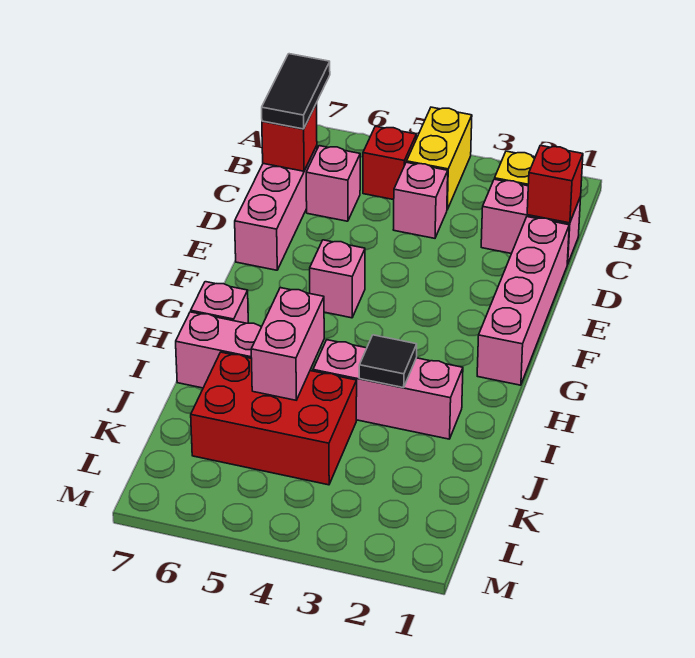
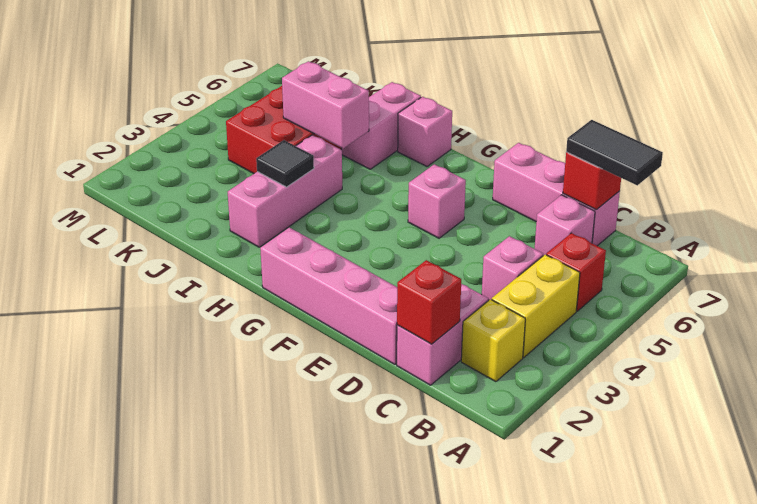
yellow 1x2 brick [407,107,472,210] -> yellow 1x2 brick turned to [492,255,580,357]

